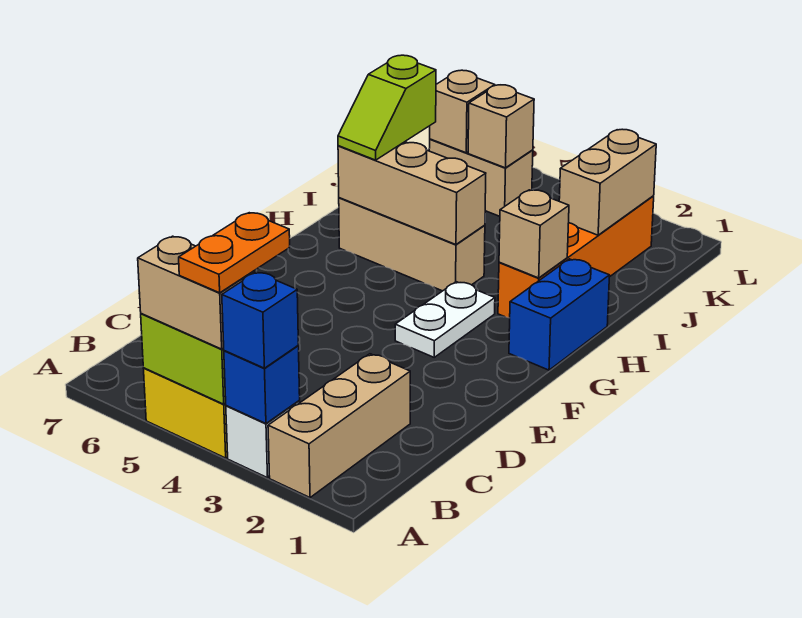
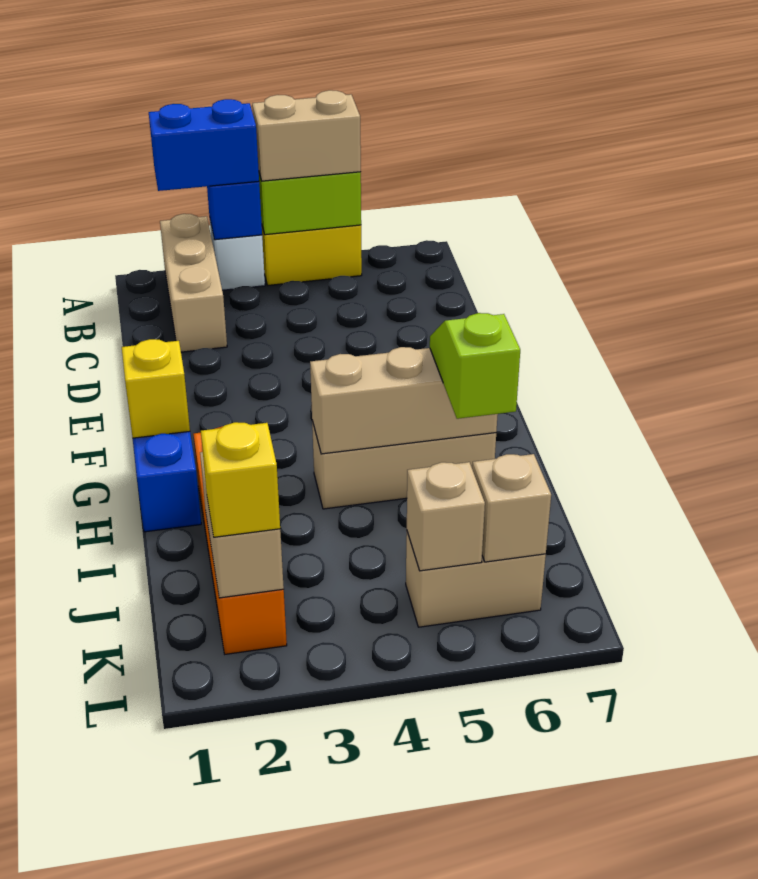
blue 1x1 brick [222,272,298,368] -> blue 1x2 brick [149,99,259,191]
orange 1x2 plate [179,213,290,293] -> none
white 1x2 plate [395,282,495,357] -> none
none -> yellow 1x1 brick [122,339,190,438]
tan 1x1 brick [499,190,569,278] -> none
none -> yellow 1x1 brick [201,422,280,537]

